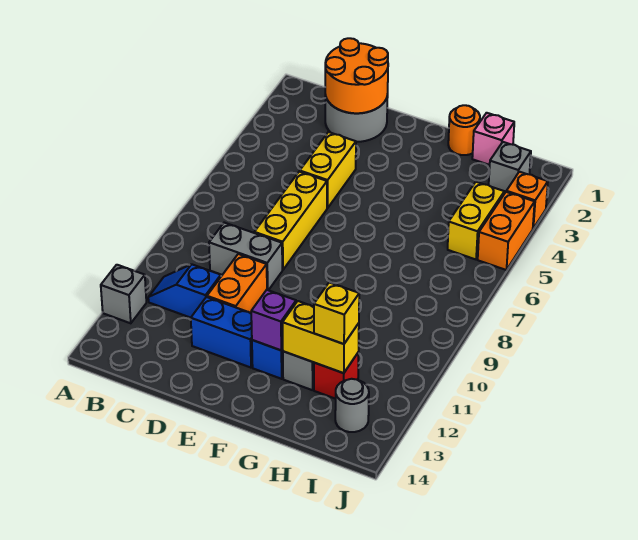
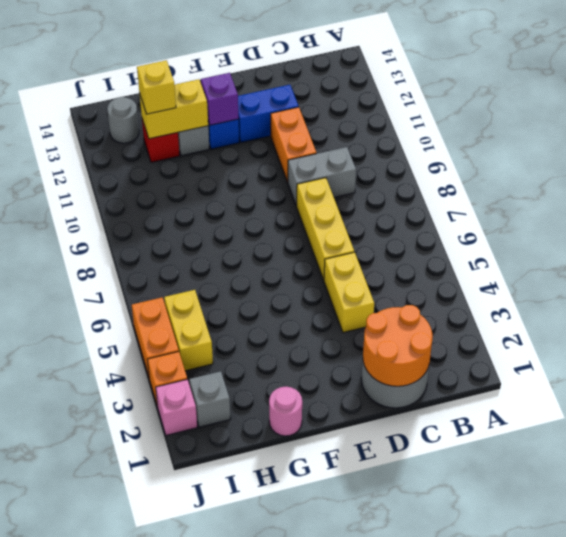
grey 1x1 brick [101,265,146,323] -> none
blue 1x2 slope [148,264,221,318] -> none
orange 1x1 round brick [448,105,480,155] -> pink 1x1 round brick [269,387,302,436]
pink 1x1 brick [472,113,514,165] -> pink 1x1 brick moved to [156,379,197,435]

